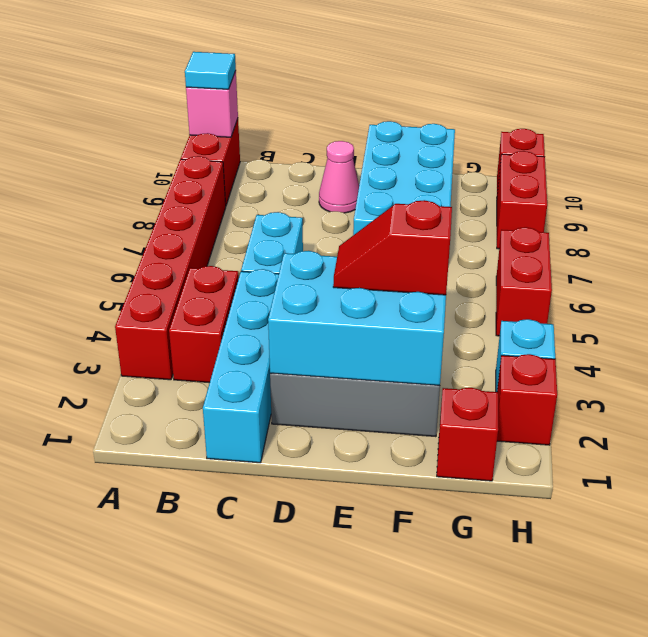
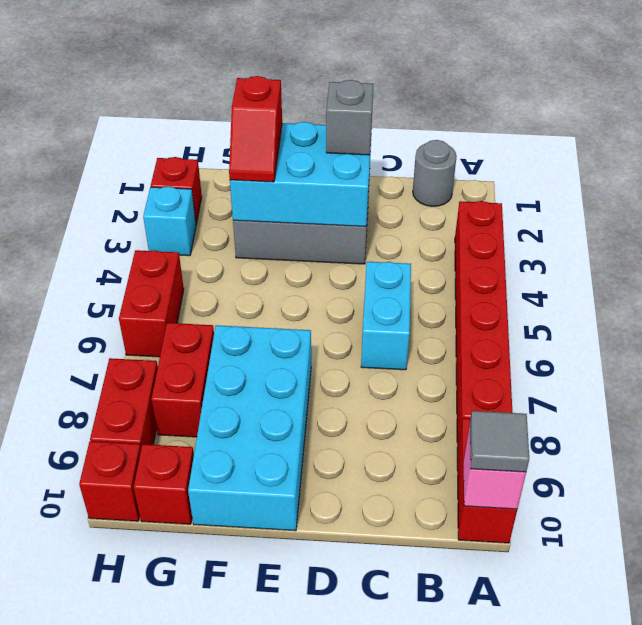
cyan 1x1 tile [185,52,236,89] -> grey 1x1 tile [470,411,529,472]
none -> grey 1x1 round brick [413,140,457,206]
red 1x2 brick [169,266,239,383] -> red 1x2 brick moved to [151,323,214,437]
cyan 1x4 brick [203,269,279,463] -> none
none -> grey 1x1 brick [326,80,373,155]
pink 1x1 cone [319,141,359,213] -> none
red 1x2 slope [333,200,452,295] -> red 1x2 slope turned to [229,76,282,182]
red 1x1 brick [437,388,498,481] -> red 1x1 brick moved to [134,444,194,524]

